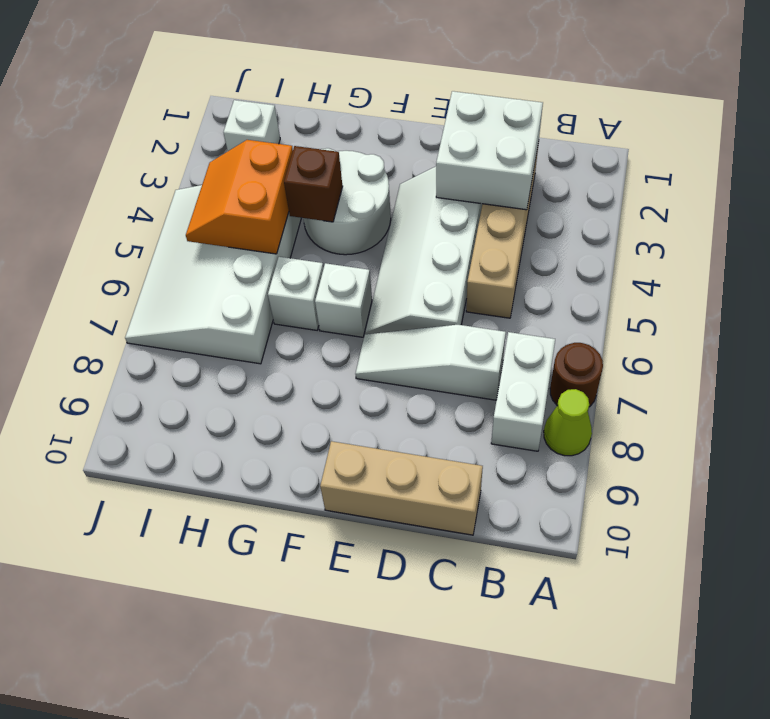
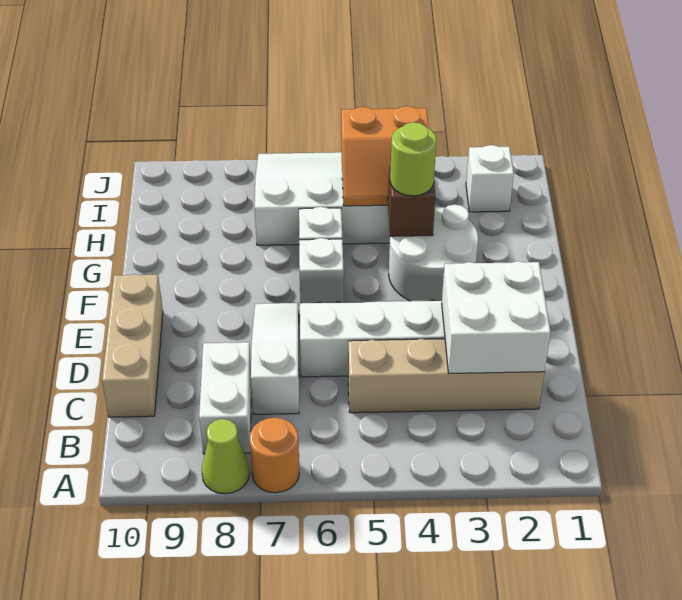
brown 1x1 round brick [550,343,603,407] -> orange 1x1 round brick [249,418,299,493]
white 1x2 brick [491,332,555,451] -> white 1x2 brick turned to [199,342,252,454]
none -> lime 1x1 round brick [390,122,436,196]
orange 2x2 slope [186,140,293,254] -> orange 2x2 slope turned to [341,106,429,206]

